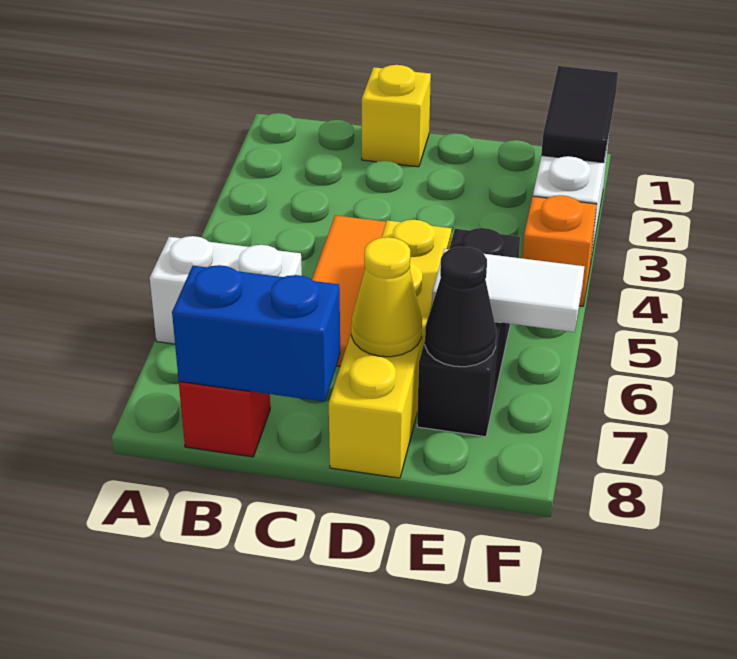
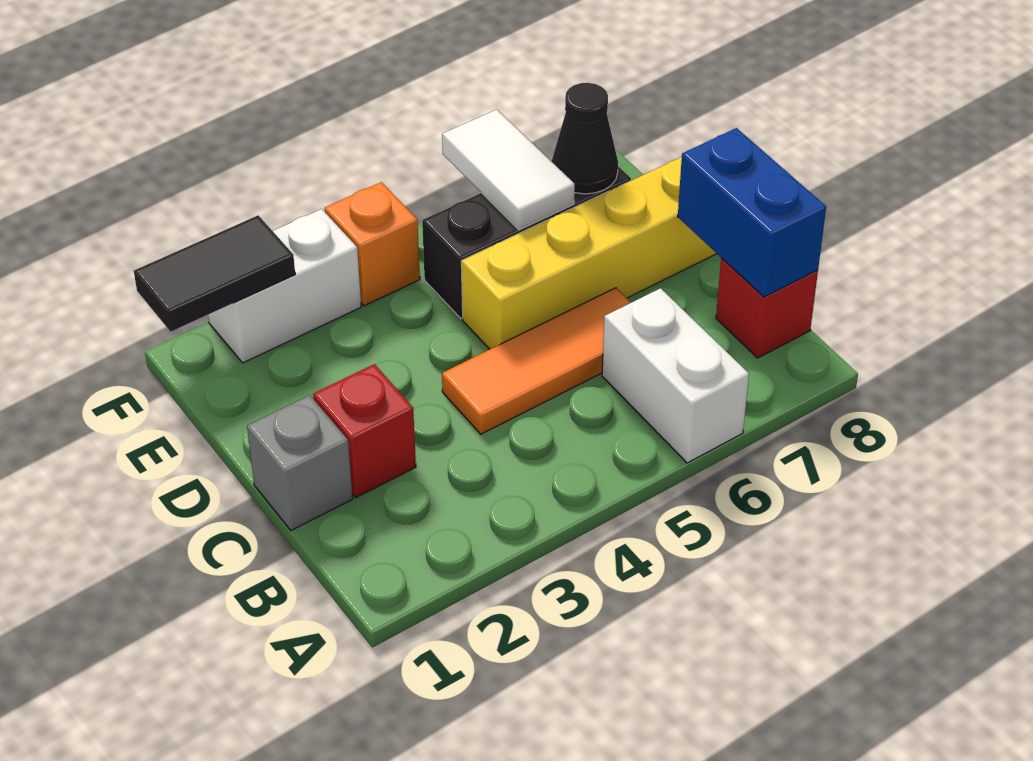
yellow 1x1 brick [362,65,431,167] -> grey 1x1 brick [247,395,353,530]
none -> red 1x1 brick [313,364,416,497]
yellow 1x1 cone [351,237,422,357] -> none

